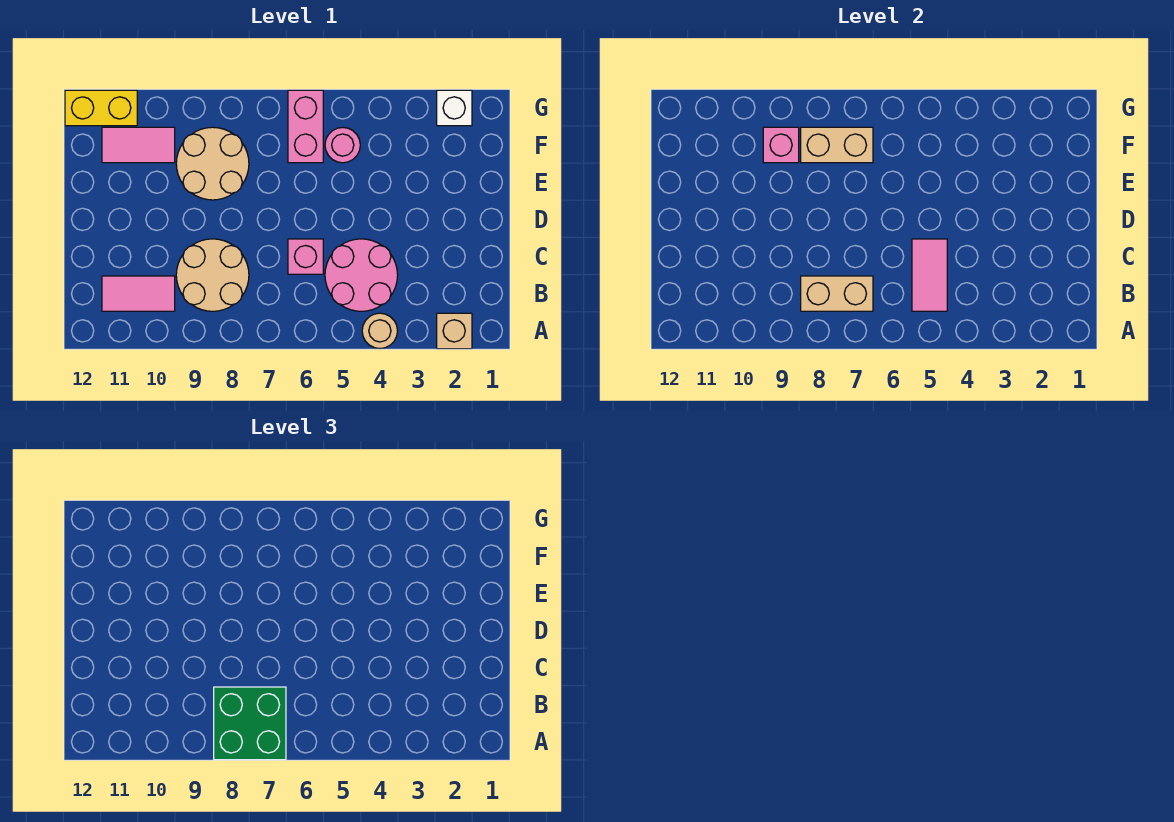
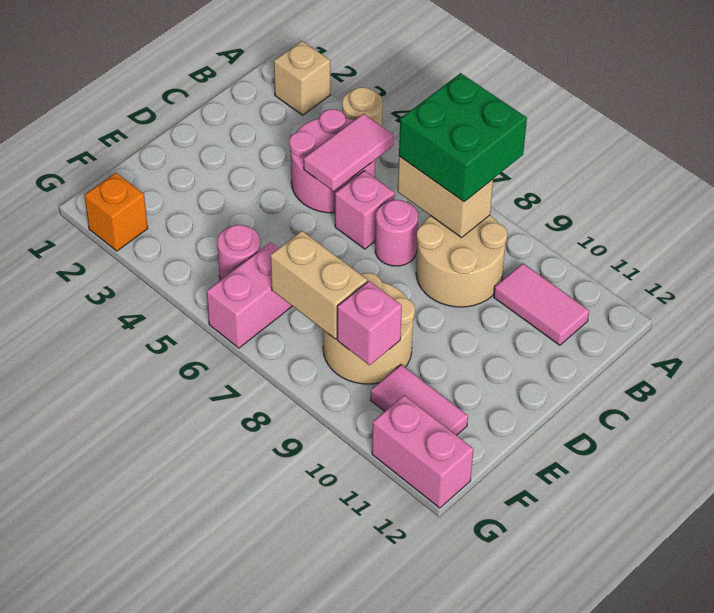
none -> pink 1x1 round brick [375,200,418,266]
white 1x1 brick [437,90,472,126] -> orange 1x1 brick [84,173,148,251]
yellow 1x2 brick [65,90,137,126] -> pink 1x2 brick [372,395,473,508]

